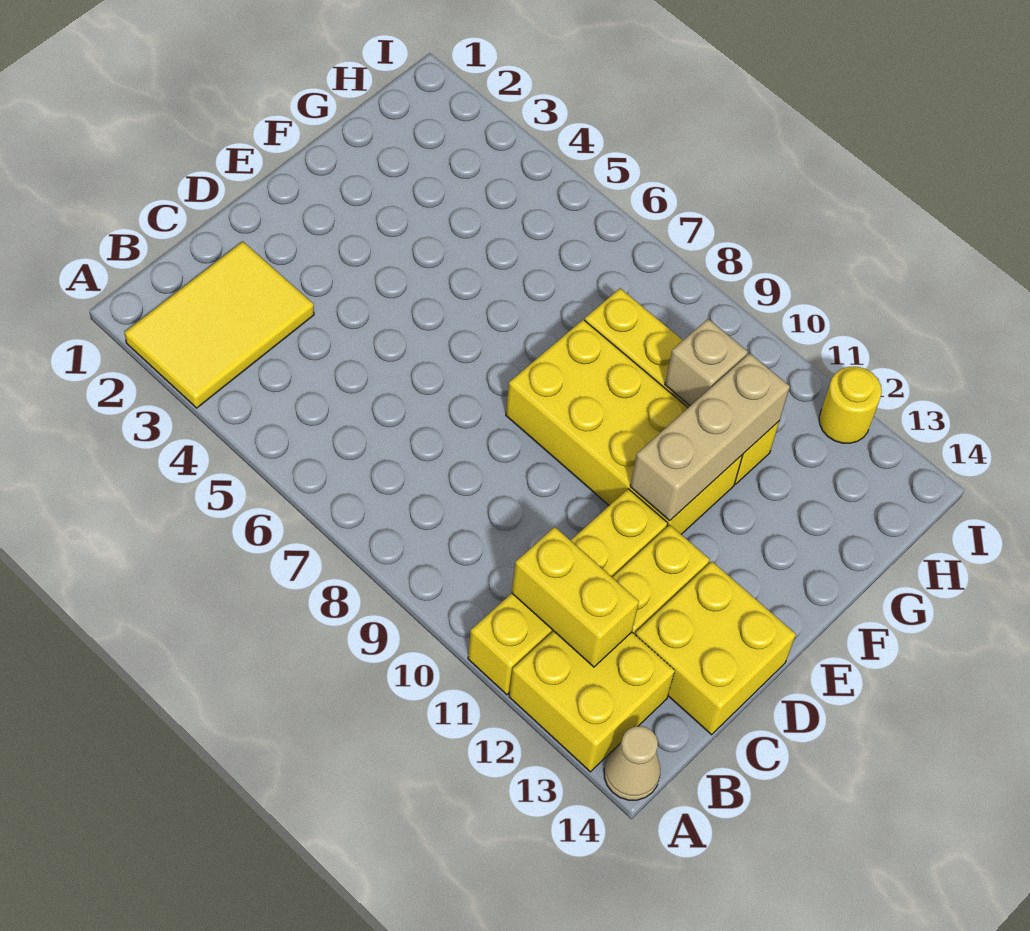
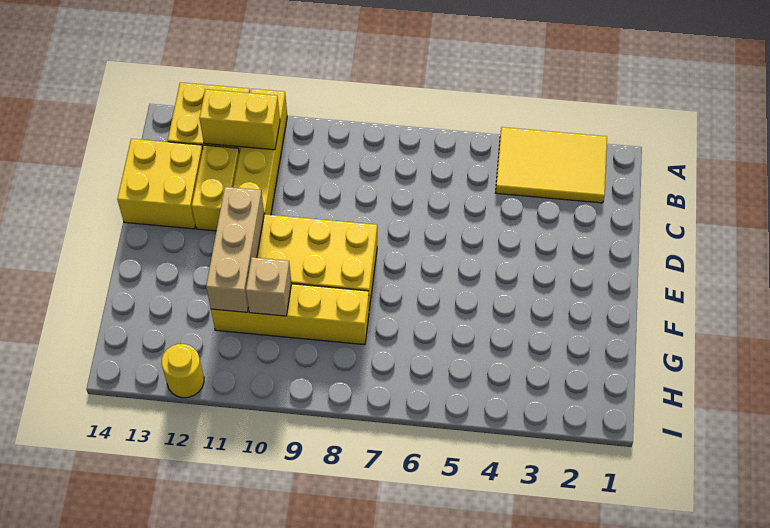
yellow 2x3 tile [125,242,314,408] -> yellow 2x3 tile turned to [496,127,607,203]
tan 1x1 cone [604,726,660,800] -> none

